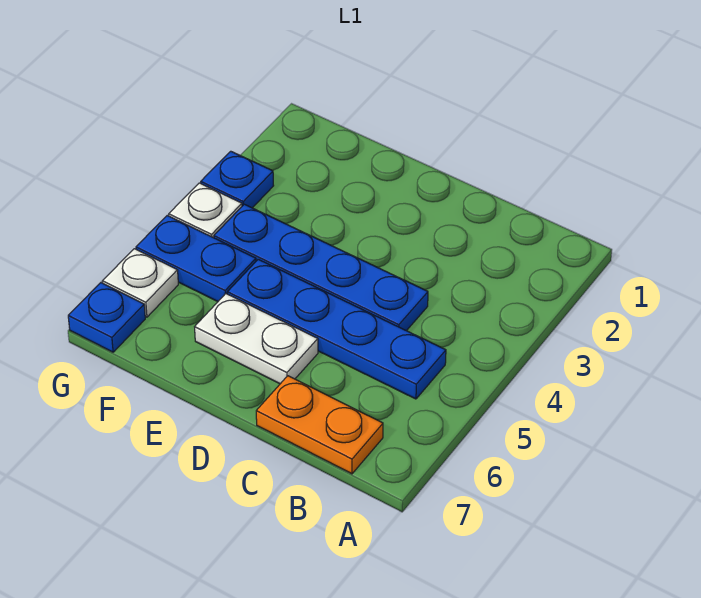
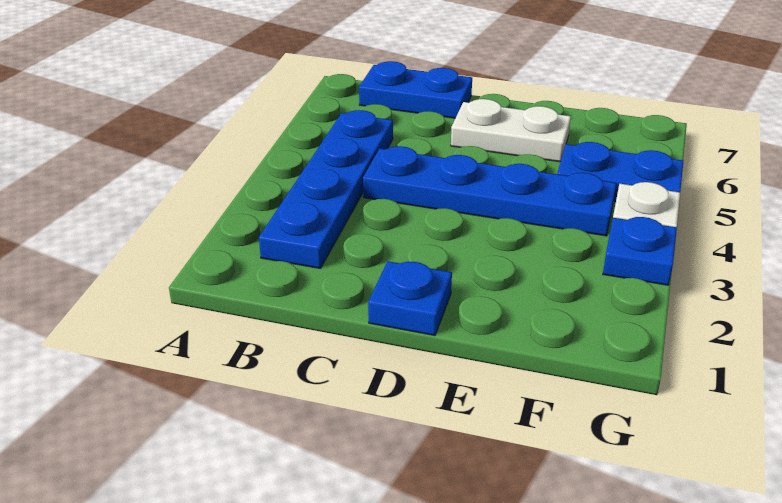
blue 1x4 plate [227,259,446,399] -> blue 1x4 plate turned to [259,110,393,269]
orange 1x2 plate [256,376,383,474] -> blue 1x2 plate [359,61,472,118]
white 1x1 plate [102,249,178,317] -> none
blue 1x1 plate [68,283,145,352] -> blue 1x1 plate moved to [368,261,452,336]

